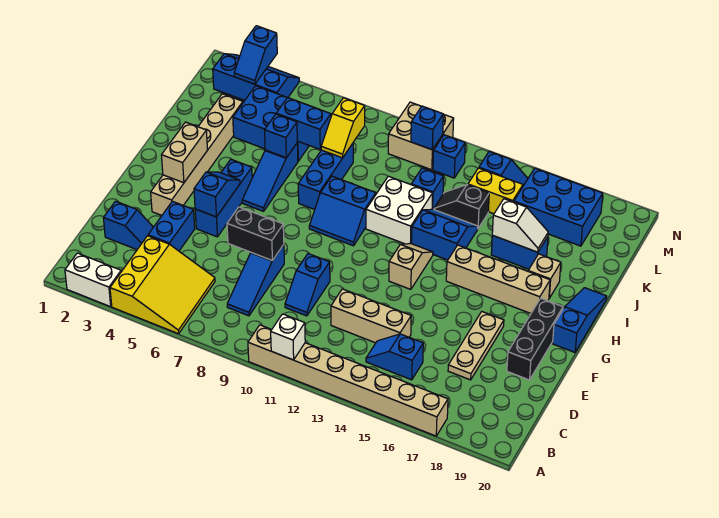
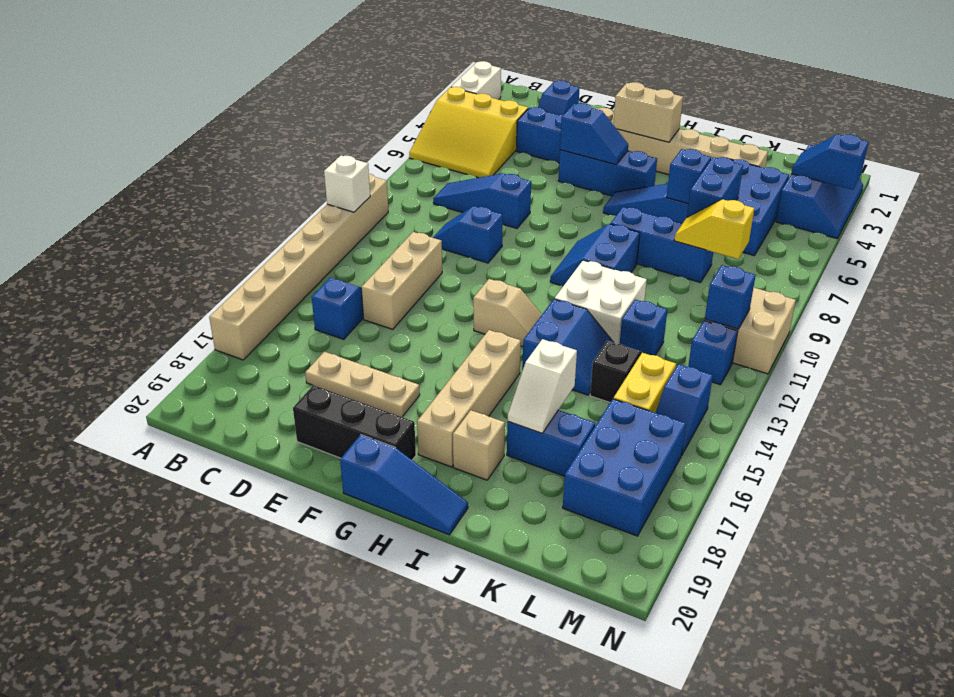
black 1x2 brick [227,207,284,260] -> none
blue 1x2 brick [491,235,548,269] -> blue 1x2 brick turned to [507,410,595,476]

